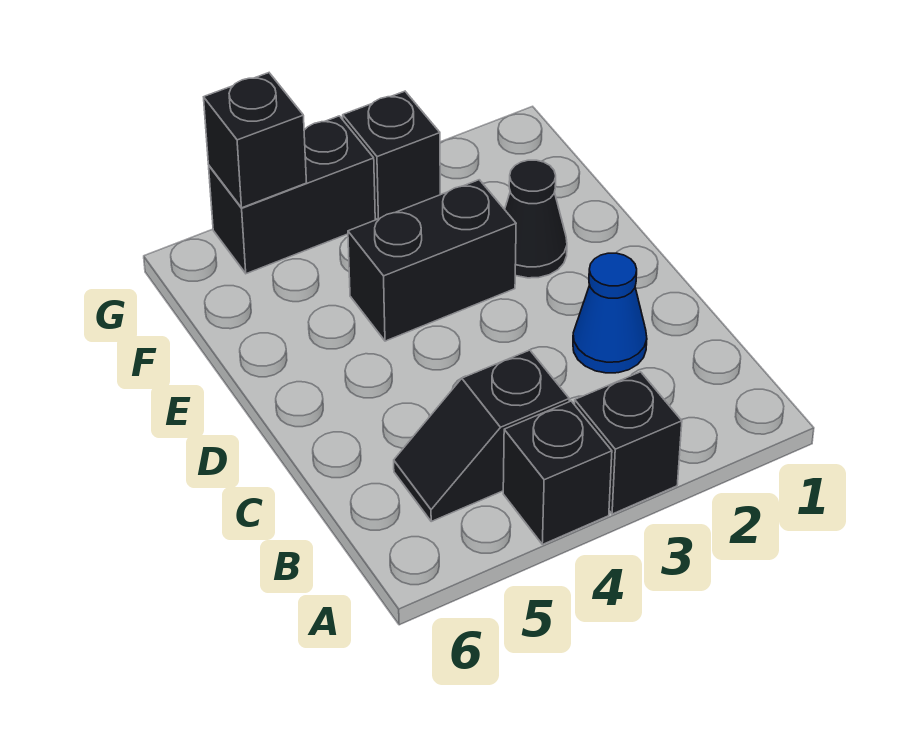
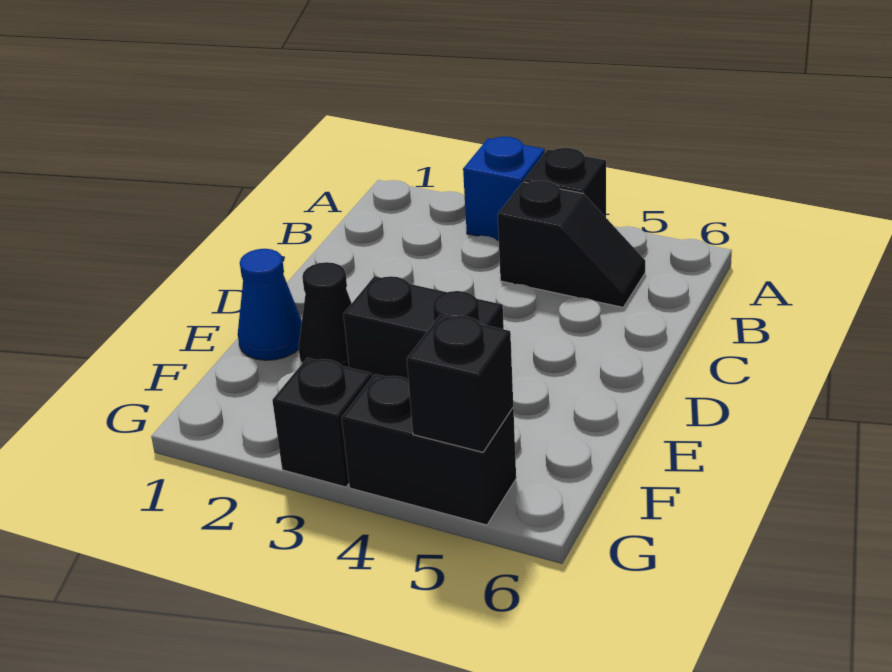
black 1x1 brick [575,372,682,514] -> blue 1x1 brick [463,137,545,240]
blue 1x1 cone [573,253,647,373] -> blue 1x1 cone moved to [238,249,302,360]

